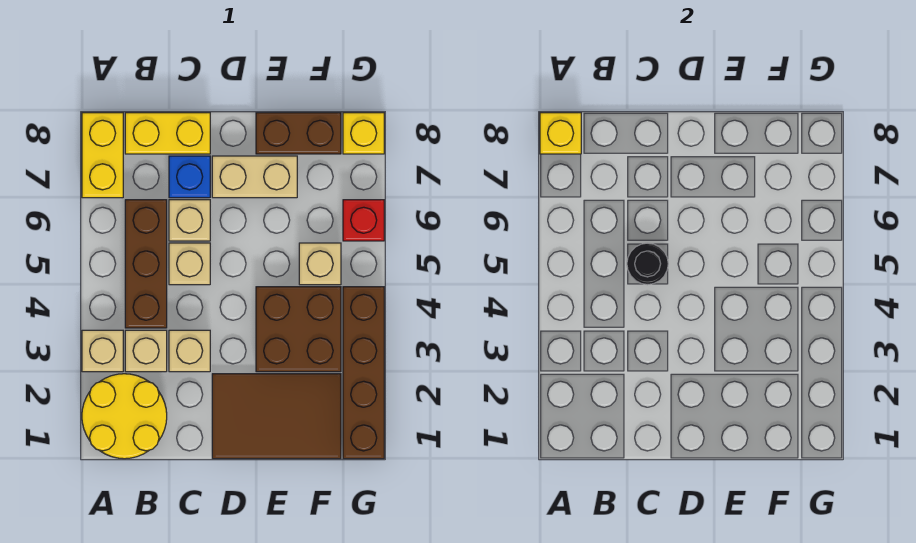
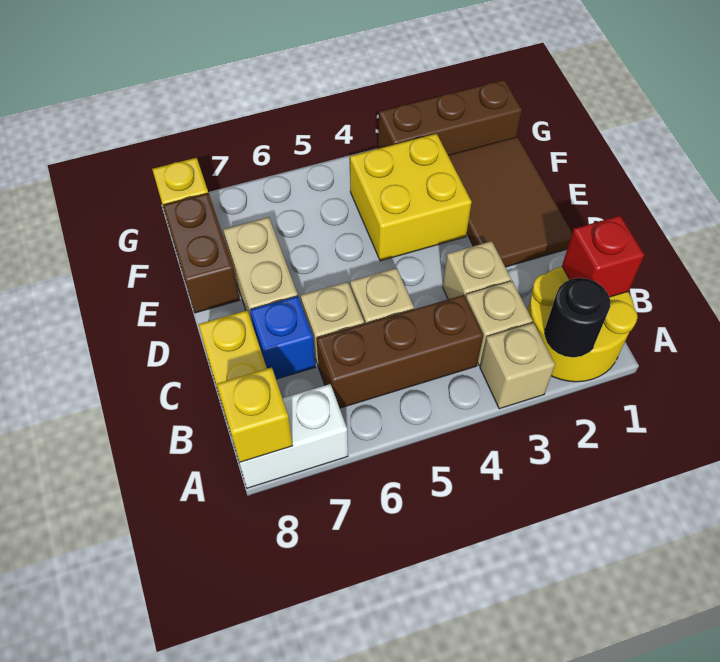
yellow 1x2 brick [82,113,123,198] -> white 1x2 brick [230,384,348,488]
black 1x1 round brick [627,243,668,285] -> black 1x1 round brick moved to [545,278,610,357]
brown 2x2 brick [256,287,341,372] -> yellow 2x2 brick [350,134,472,261]
tan 1x1 brick [299,243,341,285] -> none
brown 1x4 brick [343,287,384,459] -> brown 1x3 brick [378,80,522,155]
red 1x1 brick [343,200,384,241] -> red 1x1 brick moved to [562,216,644,297]

